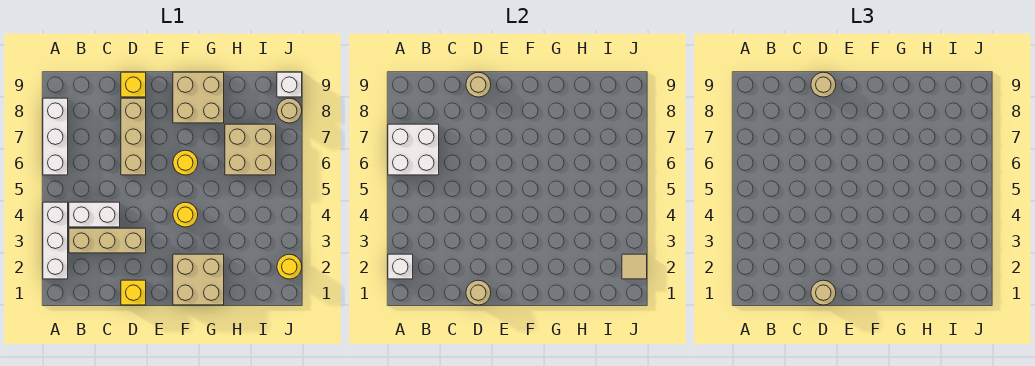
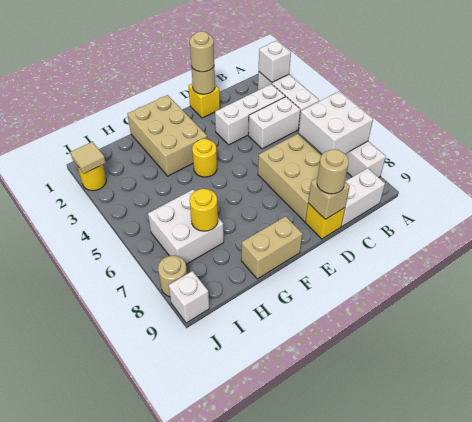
tan 1x3 brick [69,228,146,253] -> white 1x3 brick [215,84,285,145]
none -> white 1x2 brick [341,168,385,226]
tan 1x3 brick [121,98,146,175] -> tan 2x3 brick [258,134,347,222]
tan 1x1 round brick [466,72,491,97] -> tan 1x1 brick [308,178,350,219]
tan 2x2 brick [173,254,224,305] -> tan 2x3 brick [127,95,207,176]
yellow 1x1 round brick [173,150,198,175] -> yellow 1x1 round brick moved to [190,189,218,231]
tan 2x2 brick [173,72,224,123] -> tan 1x2 brick [241,216,302,279]
tan 2x2 brick [225,124,276,175] -> white 2x2 brick [148,190,224,264]

